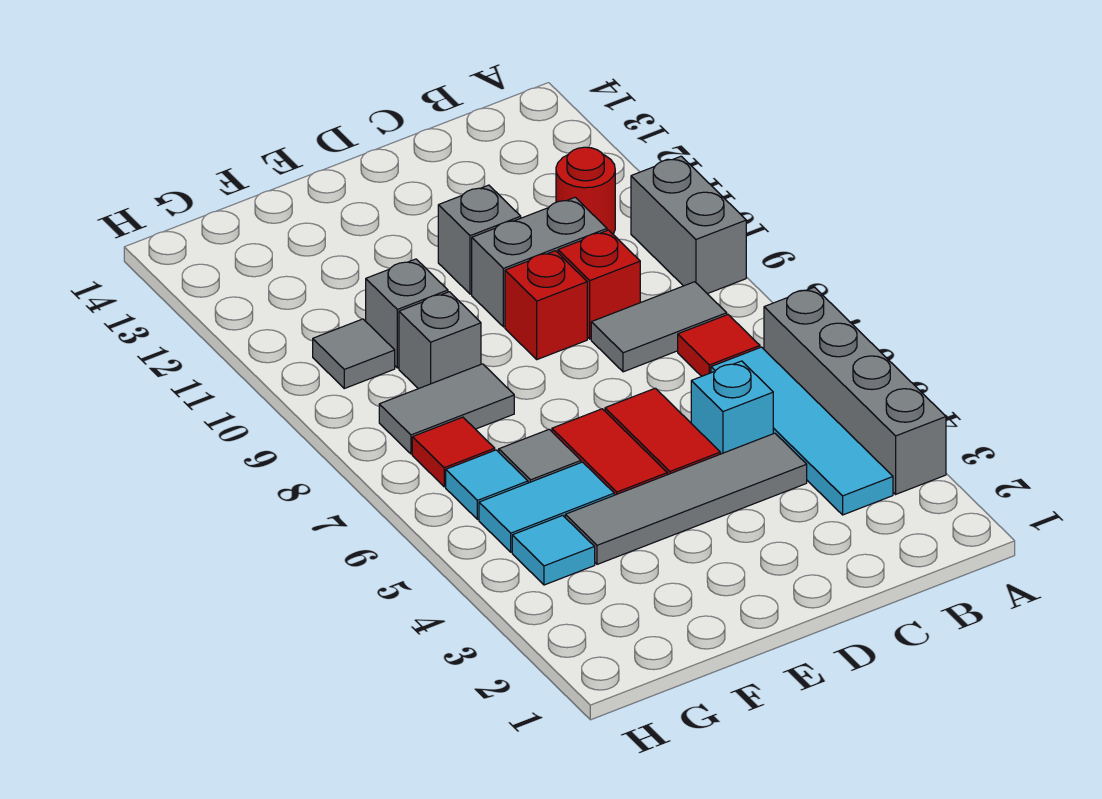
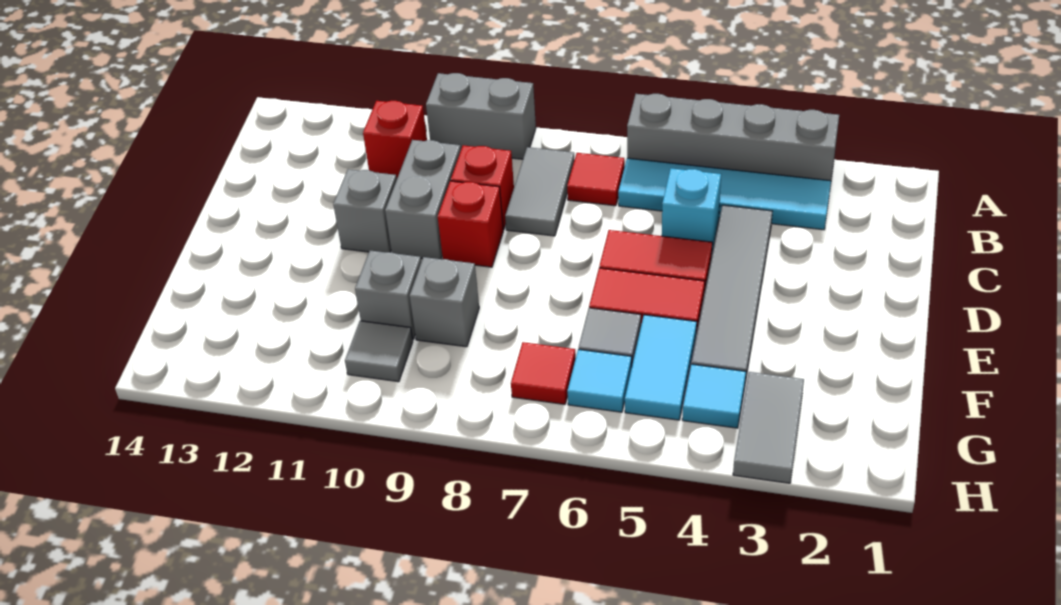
red 1x1 round brick [556,147,615,234] -> red 1x1 brick [363,101,427,178]
grey 1x2 tile [379,364,514,454] -> grey 1x2 tile moved to [733,372,804,483]

